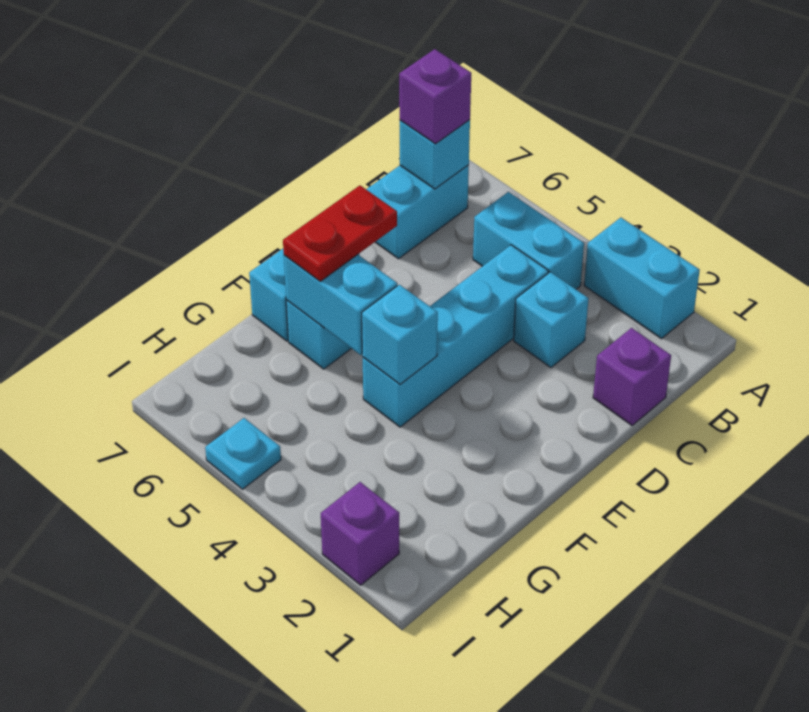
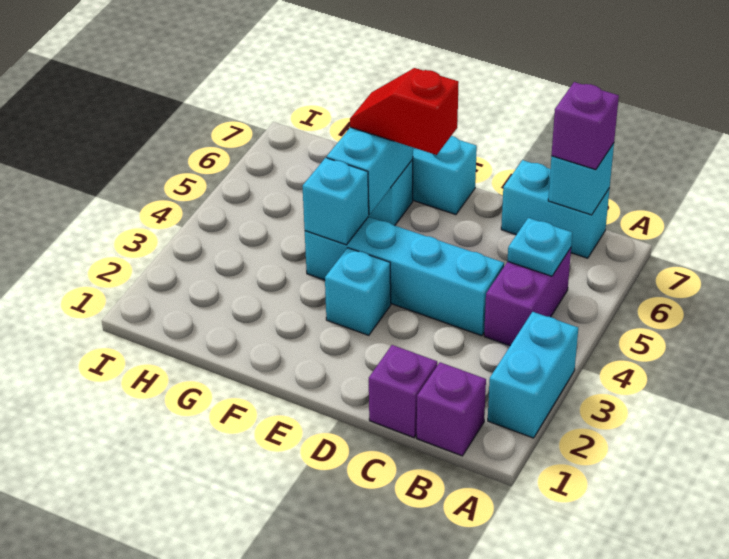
cyan 1x2 brick [473,192,584,289] -> purple 1x2 brick [484,248,571,346]
cyan 1x1 brick [514,272,589,368] -> cyan 1x1 brick moved to [325,248,391,335]
red 1x2 plate [283,185,397,281] -> red 1x2 slope [350,68,459,155]
purple 1x1 brick [321,482,399,585] -> purple 1x1 brick moved to [417,362,486,456]
cyan 1x1 plate [205,418,281,489] -> cyan 1x1 plate moved to [508,218,572,276]

